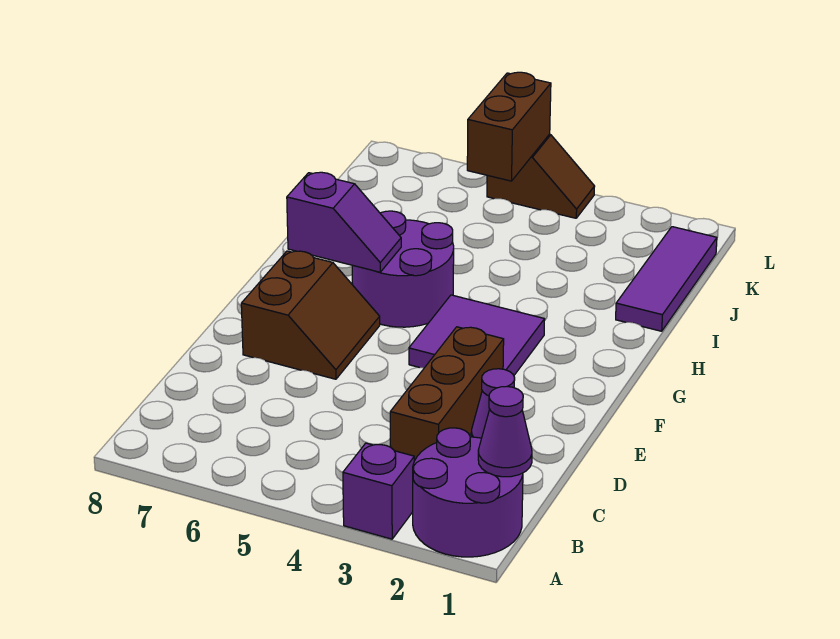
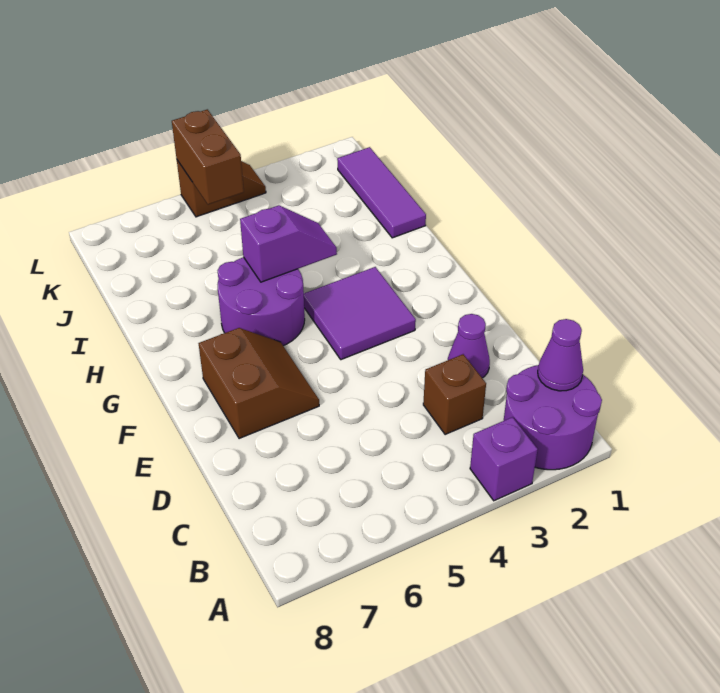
brown 1x3 brick [390,327,504,461] -> brown 1x1 brick [423,354,486,435]
purple 1x2 slope [287,172,401,272] -> purple 1x2 slope moved to [240,205,337,282]

